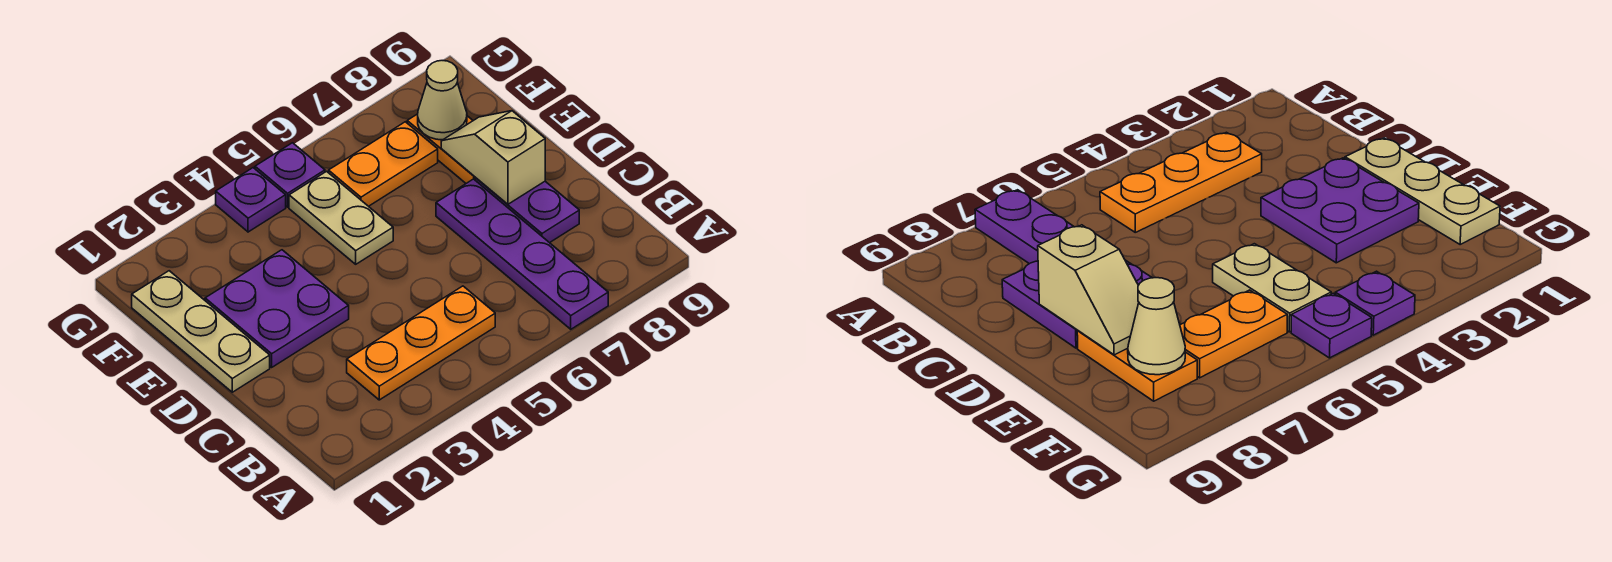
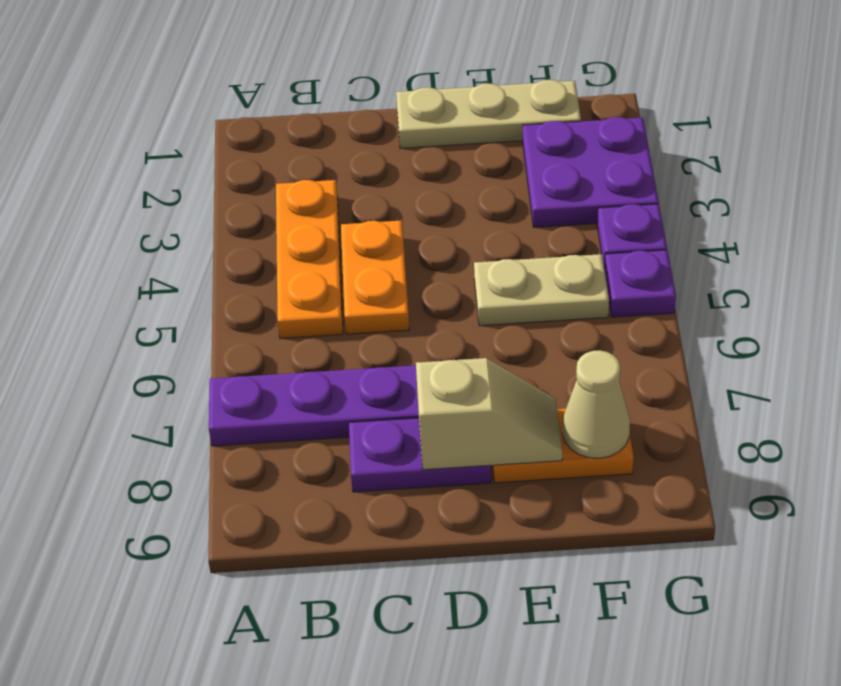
purple 2x2 plate [205,250,349,367] -> purple 2x2 plate moved to [523,117,659,227]
orange 1x2 plate [329,122,438,206] -> orange 1x2 plate moved to [341,220,409,334]

